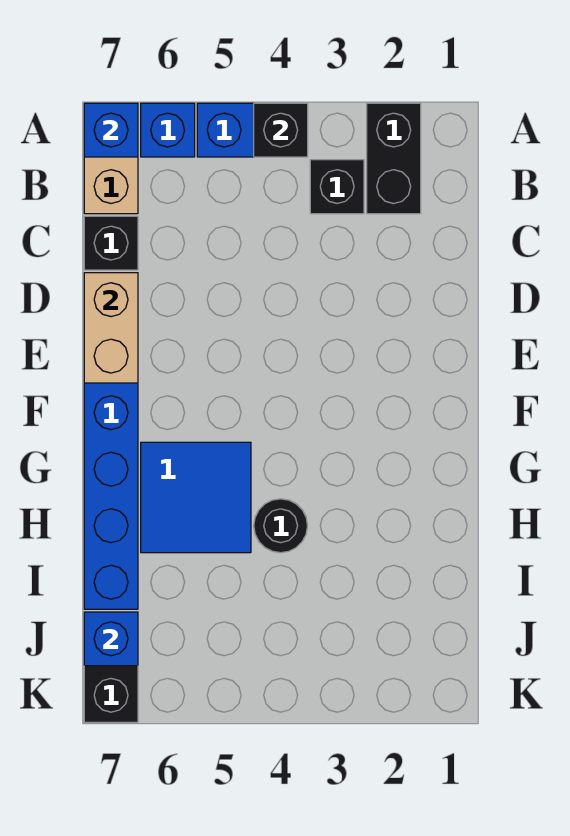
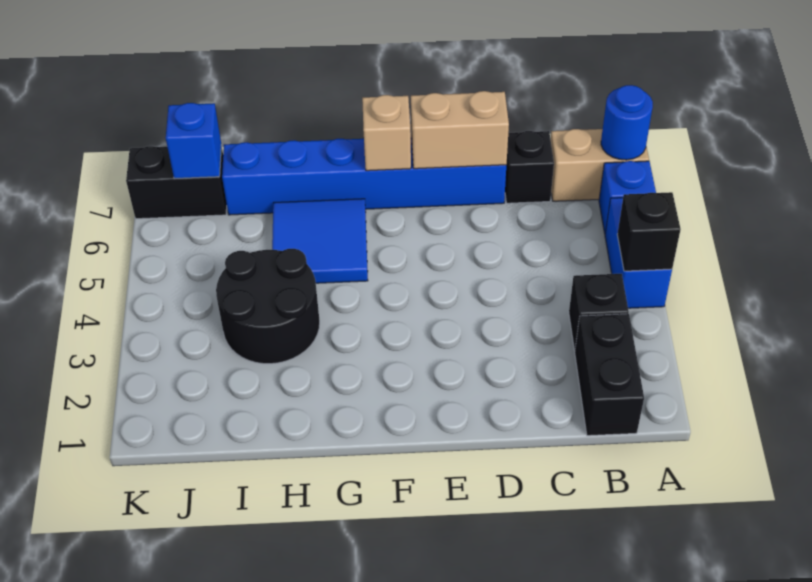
black 1x2 brick [367,103,421,214] -> black 1x2 brick turned to [575,314,644,436]
blue 1x1 brick [84,103,138,157] -> blue 1x1 round brick [601,85,653,160]
none -> tan 1x1 brick [362,95,411,171]
black 1x1 round brick [254,499,308,553] -> black 2x2 round brick [216,249,320,364]

